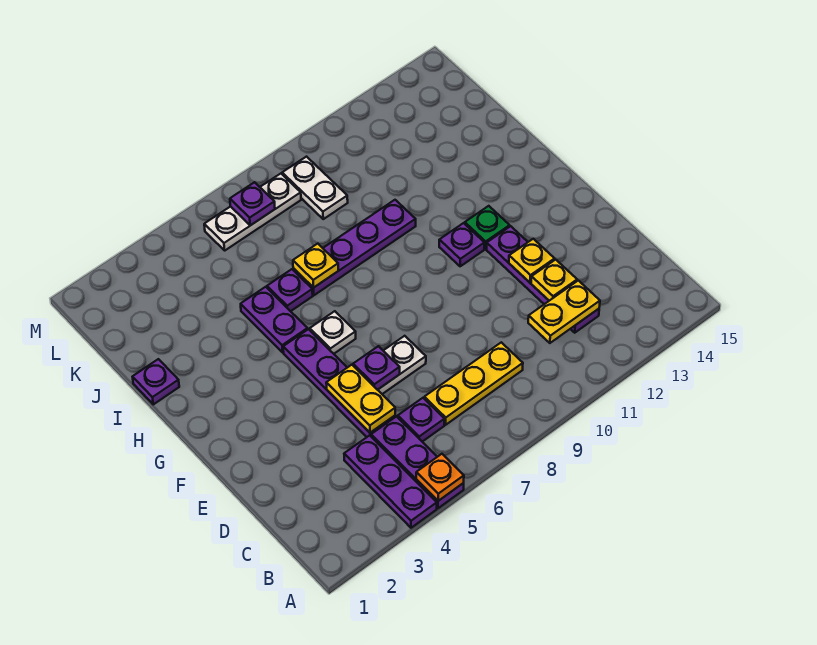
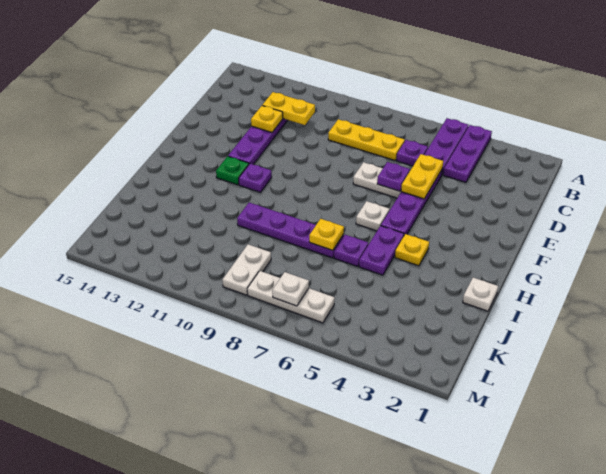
orange 1x1 plate [416,454,464,501] -> none
yellow 1x1 plate [509,239,555,283] -> yellow 1x1 plate moved to [395,234,429,266]
purple 1x1 plate [132,359,179,404] -> white 1x1 plate [463,278,498,311]
purple 1x1 plate [230,182,275,225] -> white 1x1 plate [272,272,309,306]

